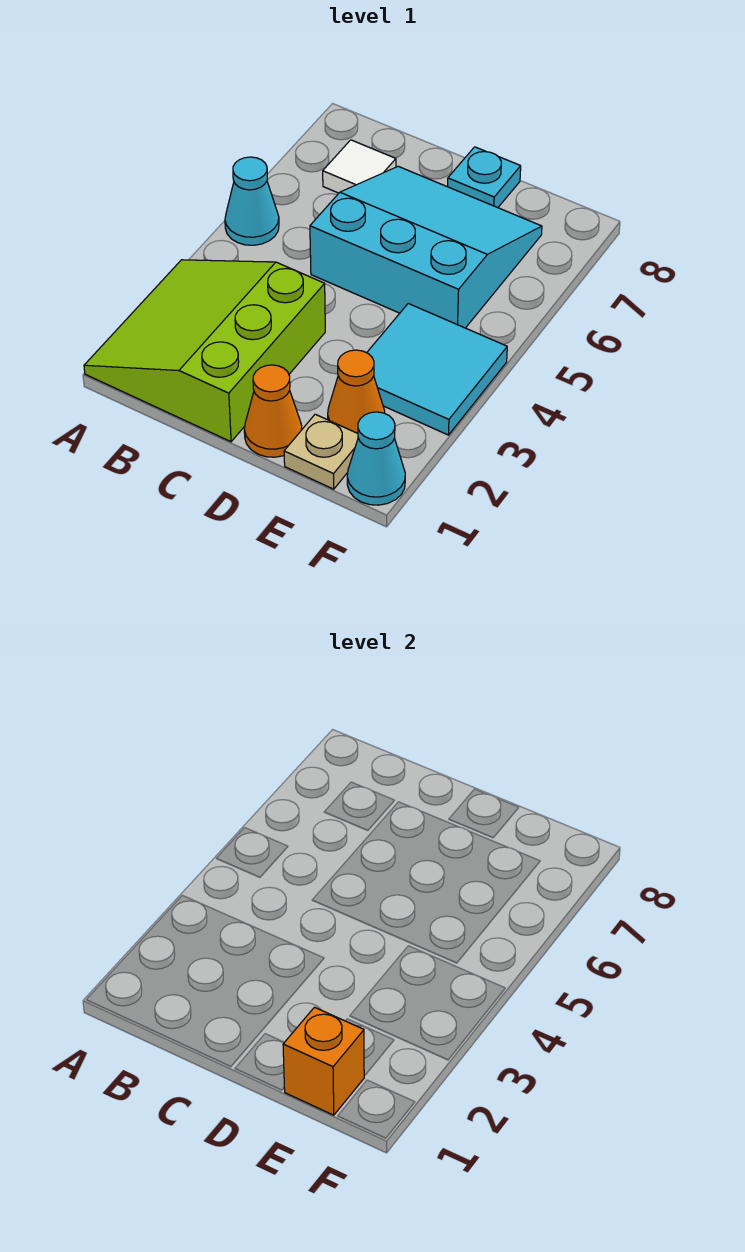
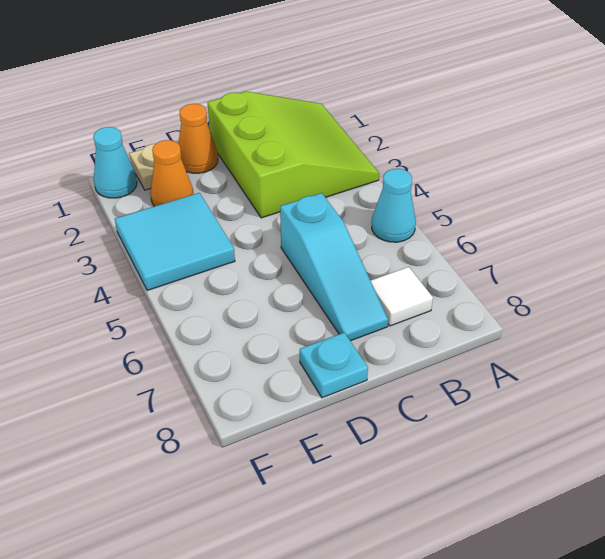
cyan 3x3 slope [310,166,542,328] -> cyan 1x3 slope [280,193,388,341]
orange 1x1 brick [283,1007,364,1115] -> none

